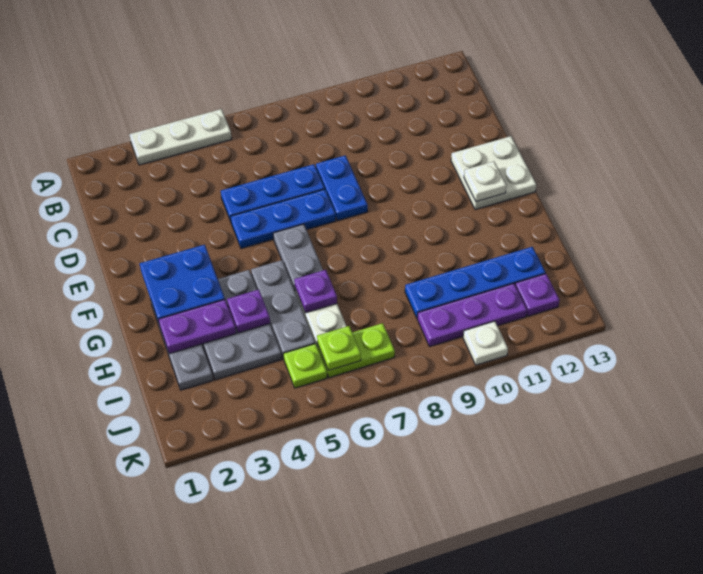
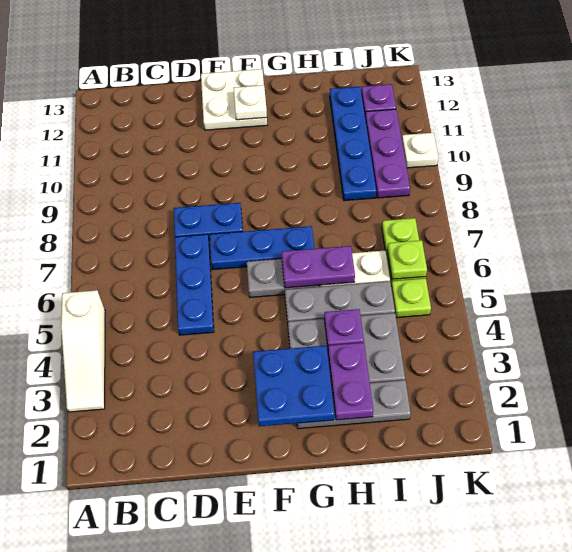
white 1x3 plate [129,109,232,165] -> white 1x3 slope [61,290,105,412]
blue 1x3 plate [231,189,336,249] -> blue 1x3 plate turned to [210,226,315,270]
purple 1x1 plate [294,270,337,313] -> purple 1x2 plate [282,246,355,288]

